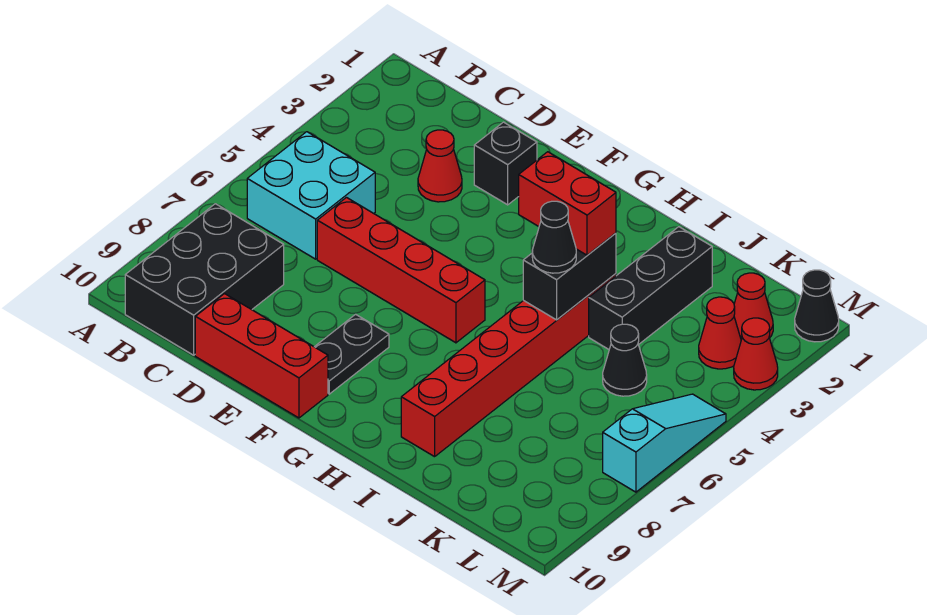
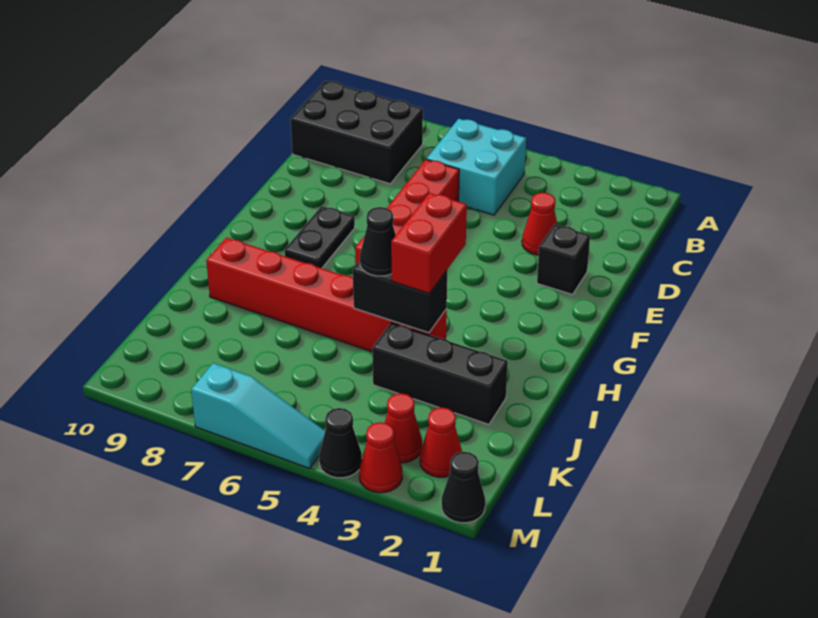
red 1x3 brick [195,294,328,418] -> none
black 1x2 plate [315,314,389,394] -> black 1x2 plate turned to [285,206,355,268]
black 1x1 cone [603,324,647,396] -> black 1x1 cone moved to [319,408,362,478]

